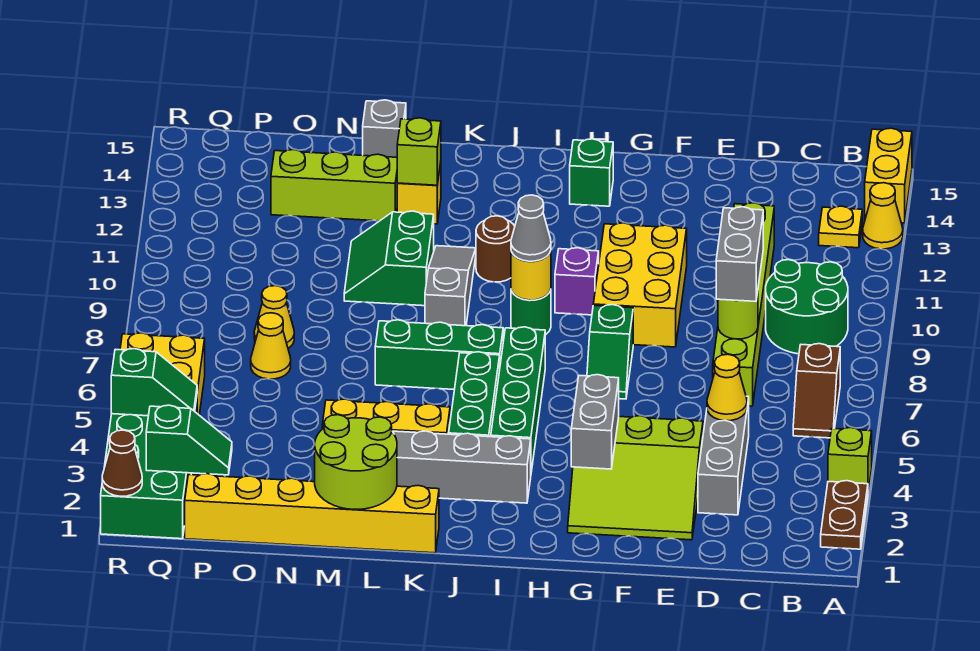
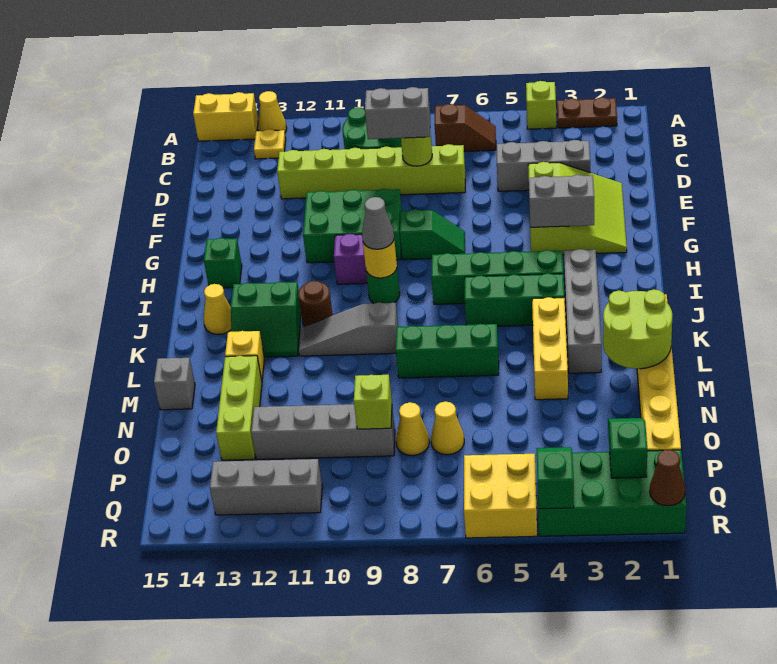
yellow 1x1 cone [707,354,747,421] -> yellow 1x1 cone moved to [204,284,231,334]
yellow 2x3 brick [593,223,687,347] -> green 2x3 brick [303,189,402,263]
green 1x3 brick [375,320,503,390] -> green 1x3 brick turned to [396,324,499,378]
green 2x2 slope [344,211,434,306] -> green 2x2 slope moved to [231,282,301,357]
lime 1x1 brick [397,118,441,185] -> lime 1x1 brick moved to [354,375,392,429]
none -> grey 1x4 brick [251,404,395,459]
none -> grey 1x3 brick [210,459,322,515]

